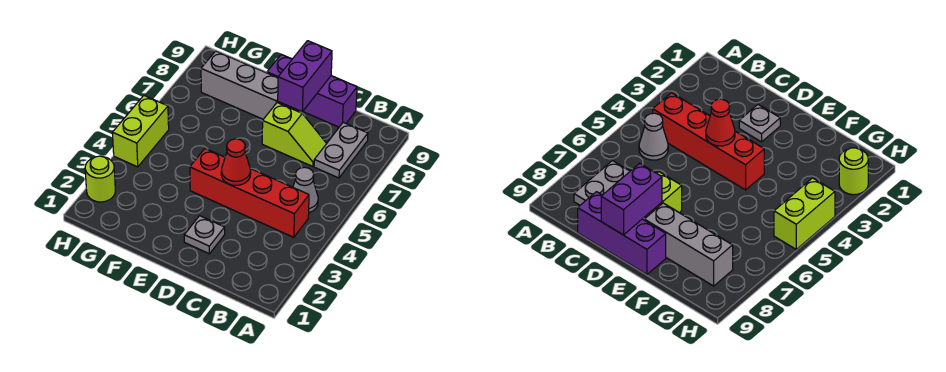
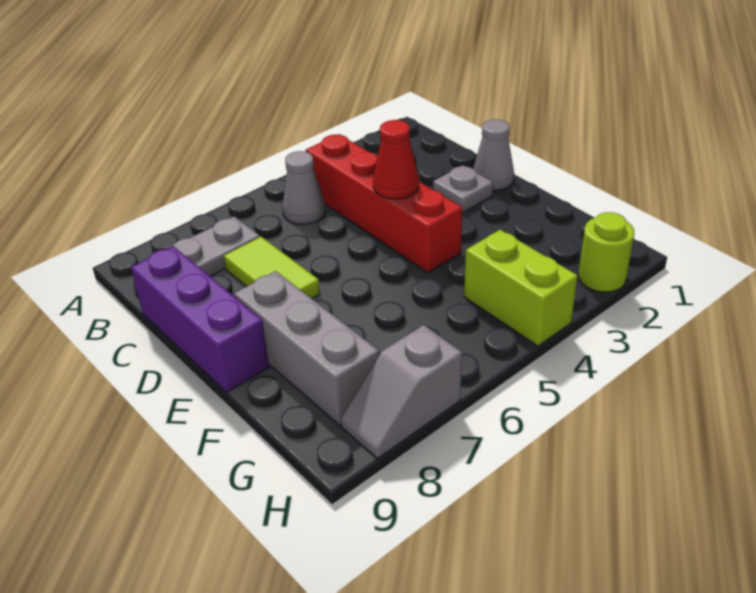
lime 1x2 slope [262,103,327,167] -> lime 1x2 tile [224,237,320,299]
none -> grey 1x1 cone [473,119,514,190]
purple 1x2 brick [278,41,332,112] -> none
lime 1x2 brick [112,96,169,167] -> lime 1x2 brick turned to [464,230,577,346]
none -> grey 1x2 slope [341,325,462,458]

